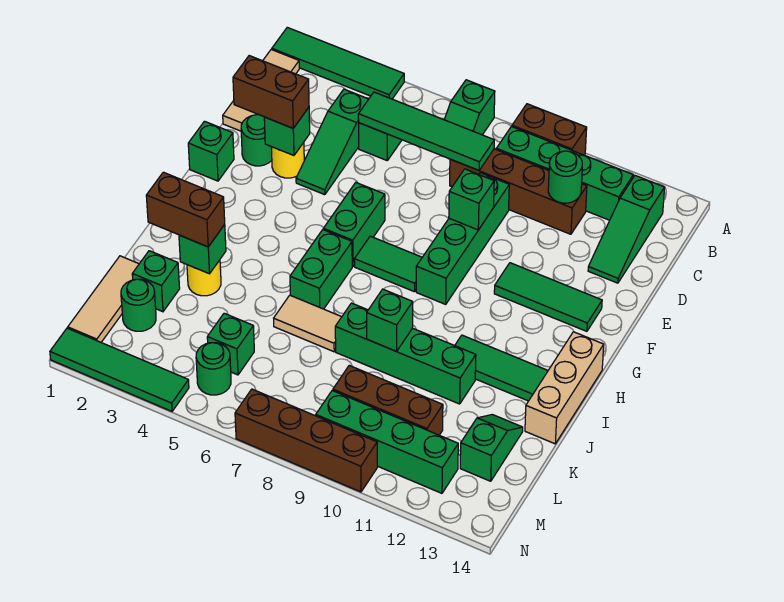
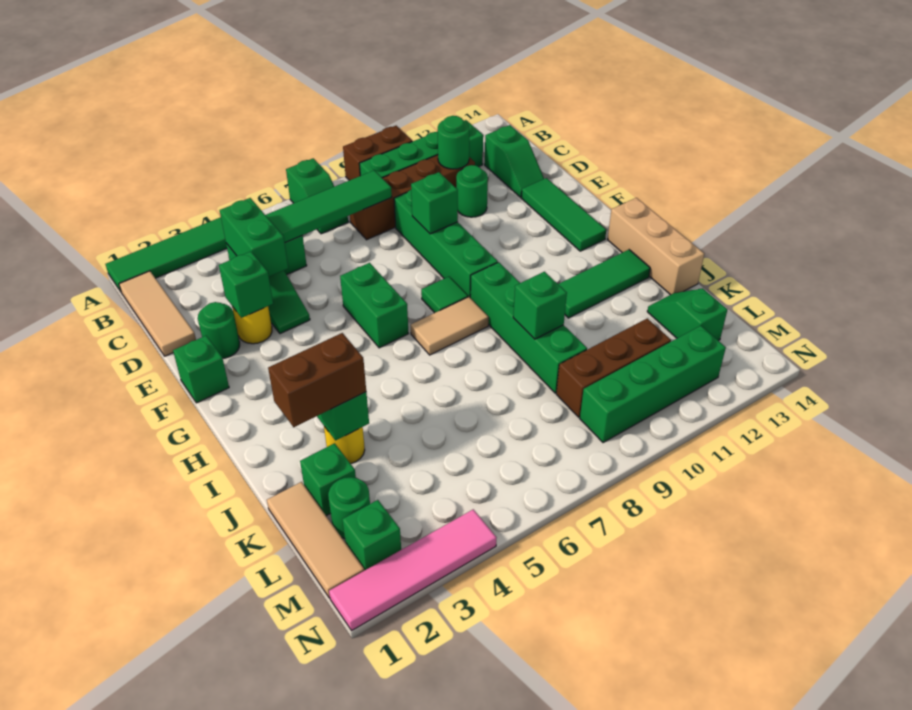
green 1x3 slope [588,176,665,283] -> green 1x2 slope [485,125,544,197]
brown 1x2 brick [233,56,309,128] -> none
green 1x3 tile [494,263,602,331] -> green 1x3 tile turned to [521,178,606,251]
green 1x2 tile [354,236,422,292] -> green 1x1 tile [421,276,468,313]
green 1x2 brick [290,230,352,309] -> green 1x2 brick moved to [220,198,288,277]
tan 1x2 tile [274,295,341,352] -> tan 1x2 tile moved to [411,297,489,355]
green 1x4 brick [335,303,476,404] -> green 1x4 brick turned to [470,262,587,393]
green 1x1 brick [207,313,254,375] -> green 1x1 brick moved to [342,500,401,570]
green 1x1 round brick [196,343,231,395] -> green 1x1 round brick moved to [456,165,488,217]
green 1x4 tile [50,328,189,411] -> pink 1x4 tile [329,509,497,631]
brown 1x4 brick [235,389,377,492] -> none

